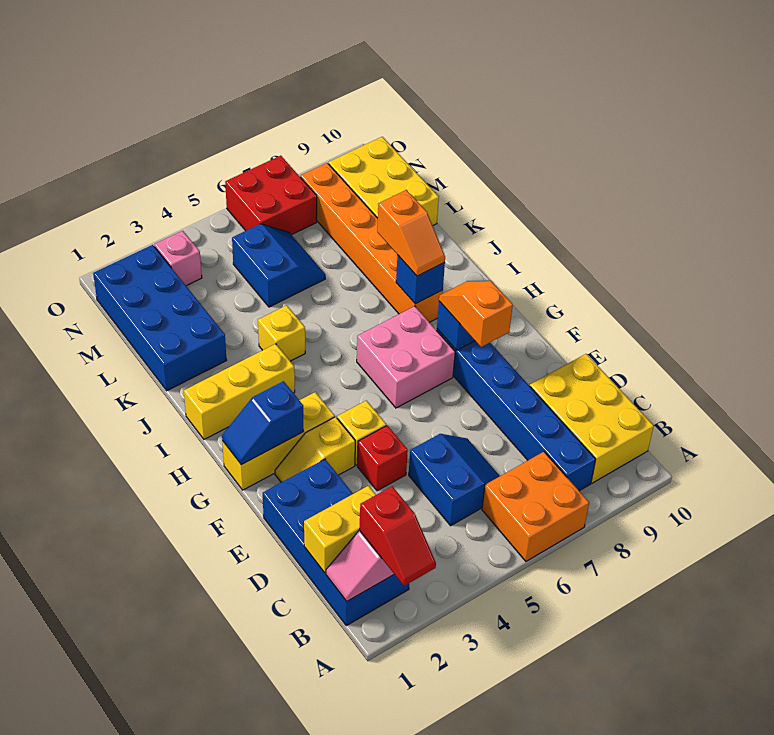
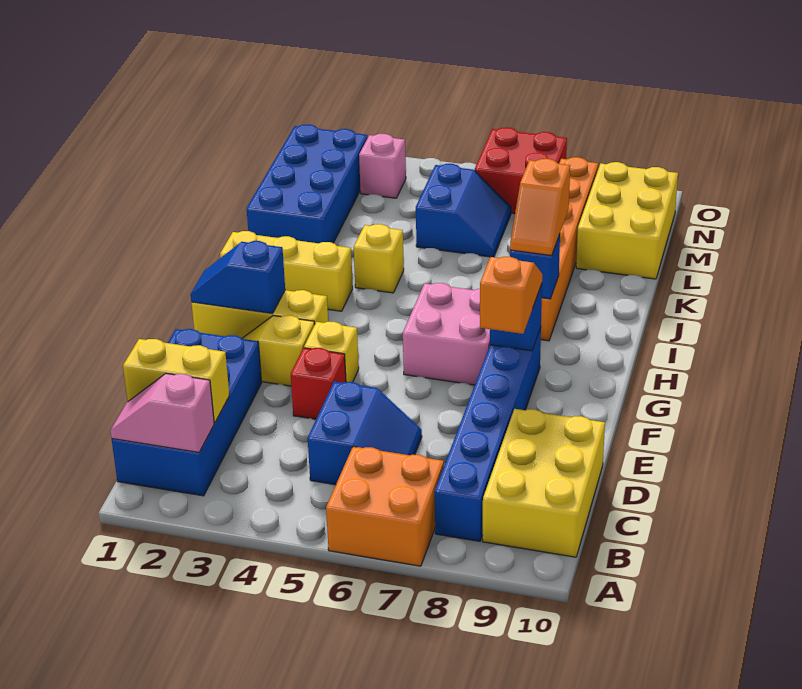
red 1x2 slope [359,486,436,586] -> none

